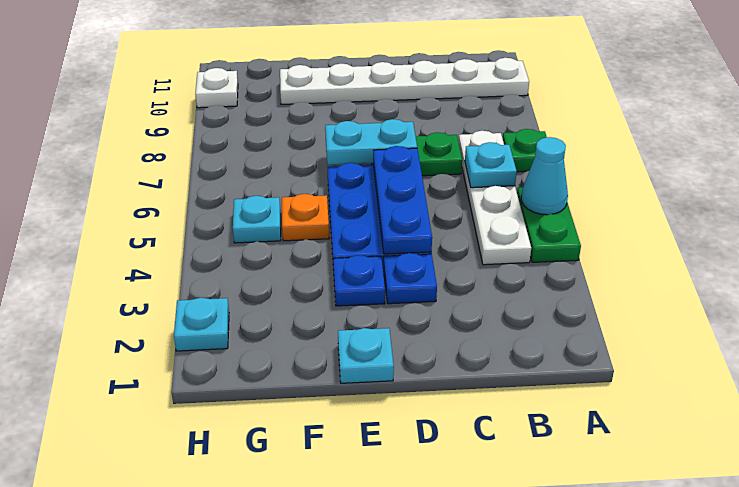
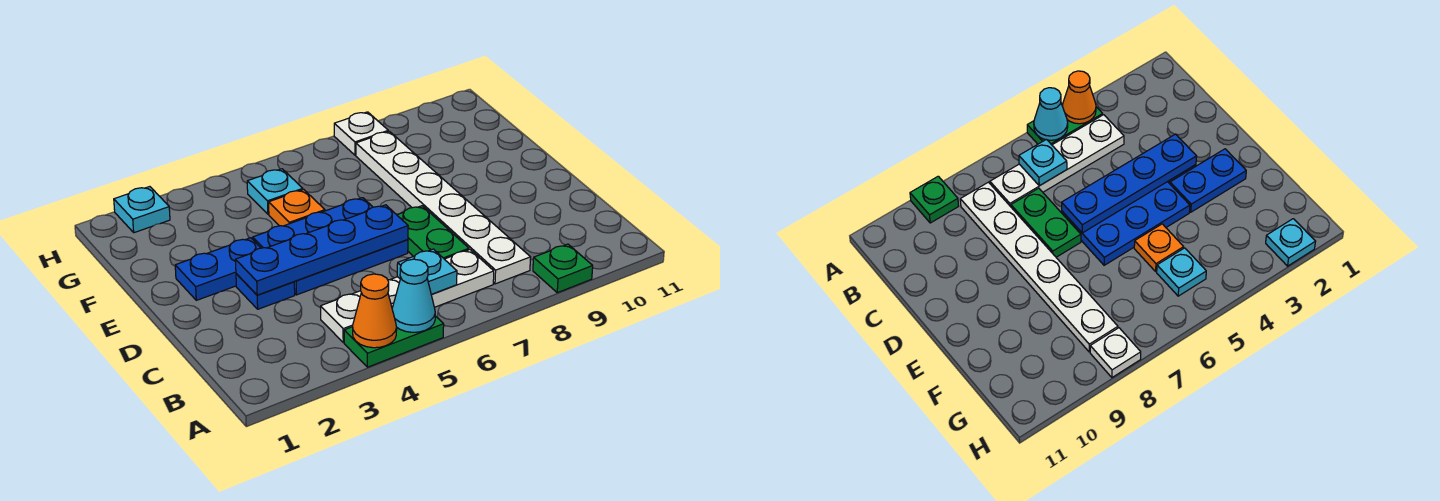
none -> orange 1x1 cone [353,274,397,348]
green 1x1 plate [503,129,547,172] -> green 1x1 plate moved to [533,244,593,293]
white 1x6 plate [280,58,529,105] -> white 1x6 plate moved to [356,131,531,284]
blue 1x3 plate [373,146,432,254] -> blue 1x4 plate [236,205,408,295]
cyan 1x2 plate [325,119,417,165] -> none
cyan 1x1 plate [338,328,394,383] -> none
blue 1x1 plate [333,255,385,306] -> blue 1x2 plate [175,238,260,300]
white 1x1 plate [195,68,238,108] -> white 1x1 plate moved to [334,112,388,155]

